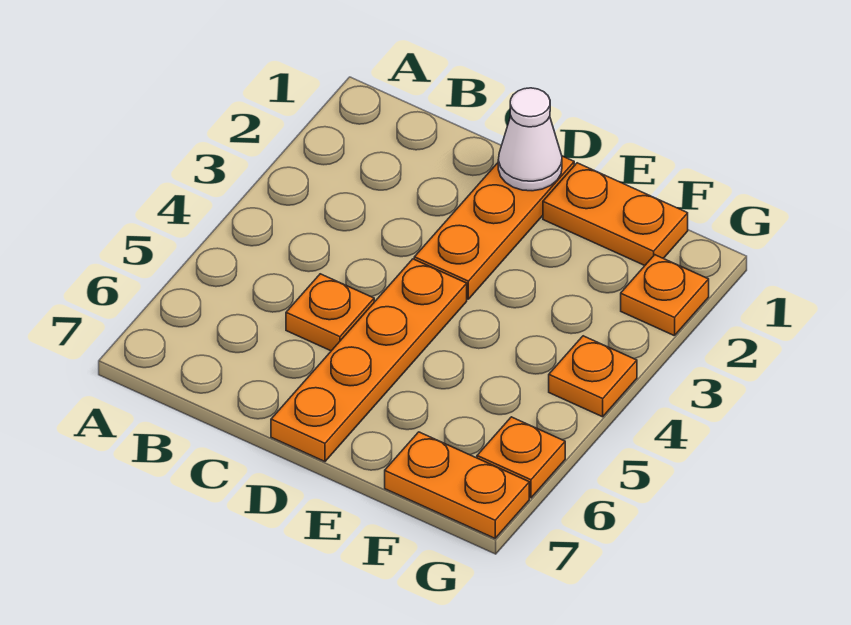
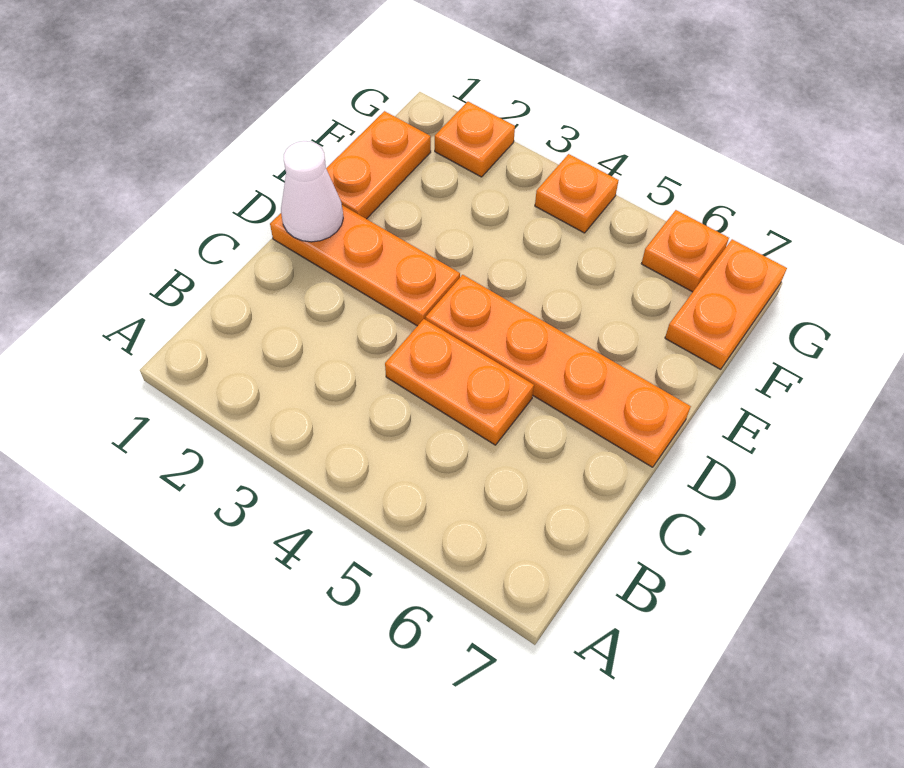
orange 1x1 plate [286,274,374,351] -> orange 1x2 plate [385,319,534,445]

